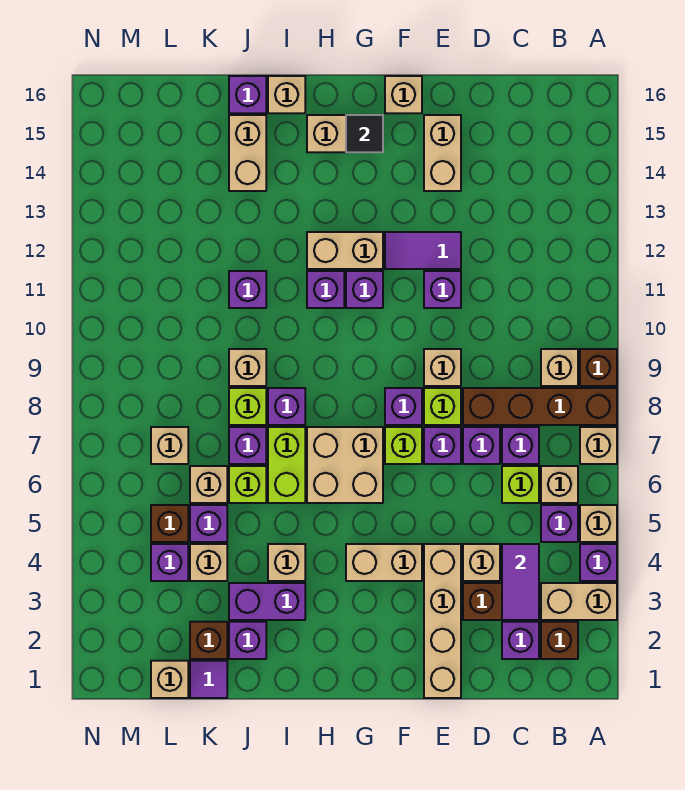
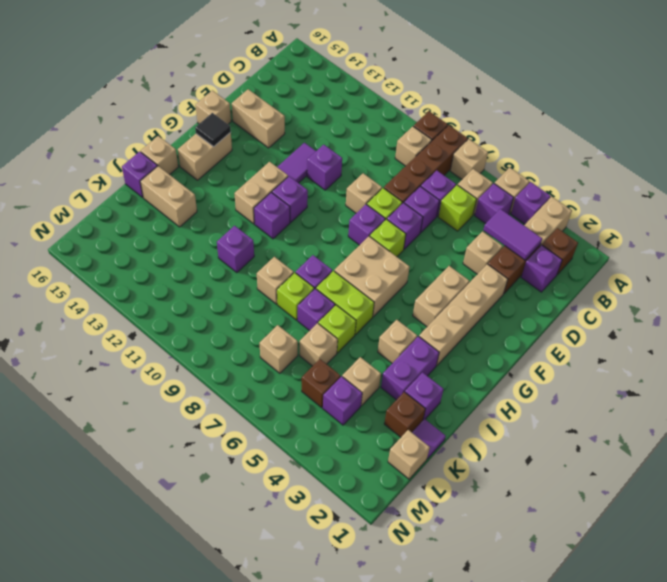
tan 1x4 brick [424,544,461,698] -> tan 1x4 brick turned to [419,264,508,366]
purple 1x1 brick [190,505,227,542] -> none

